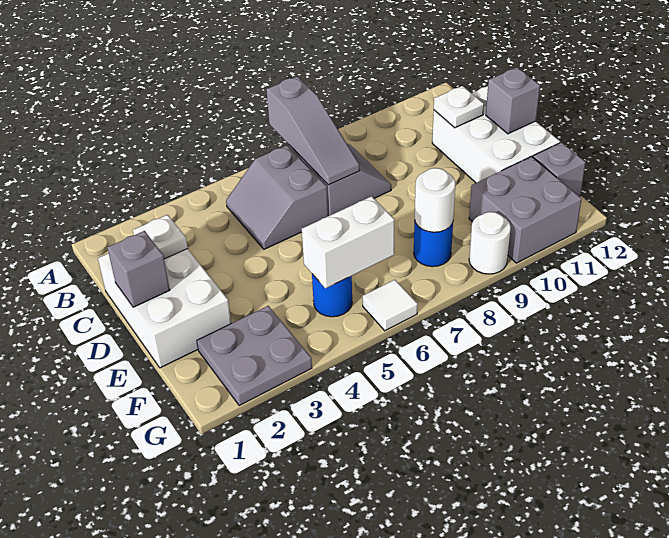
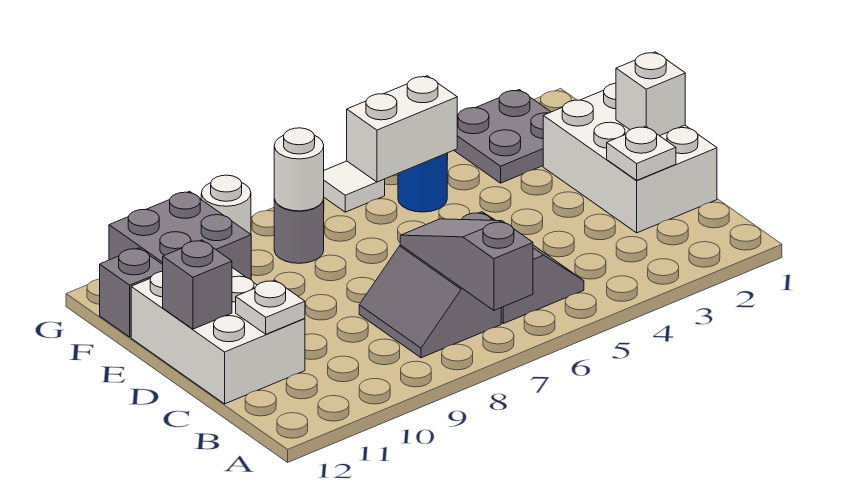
grey 1x1 brick [107,231,170,307] -> white 1x1 brick [616,52,685,136]
blue 1x1 round brick [414,221,453,267] -> grey 1x1 round brick [274,199,324,263]

